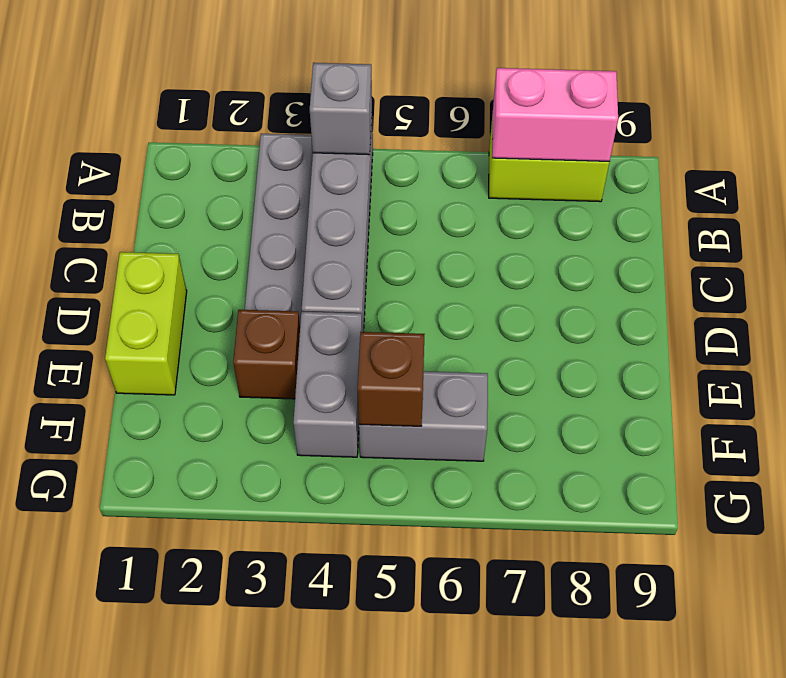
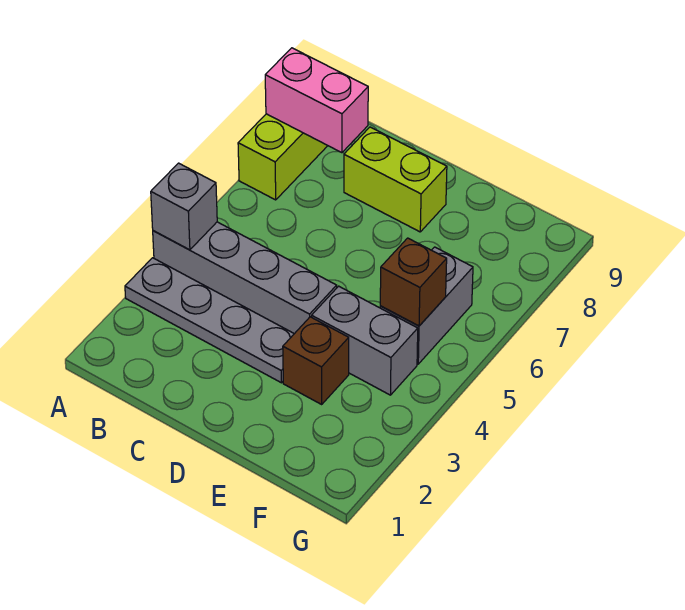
pink 1x2 brick [492,68,618,161] -> pink 1x2 brick turned to [265,48,368,153]
lime 1x2 brick [105,252,187,395] -> lime 1x2 brick moved to [344,127,447,232]

